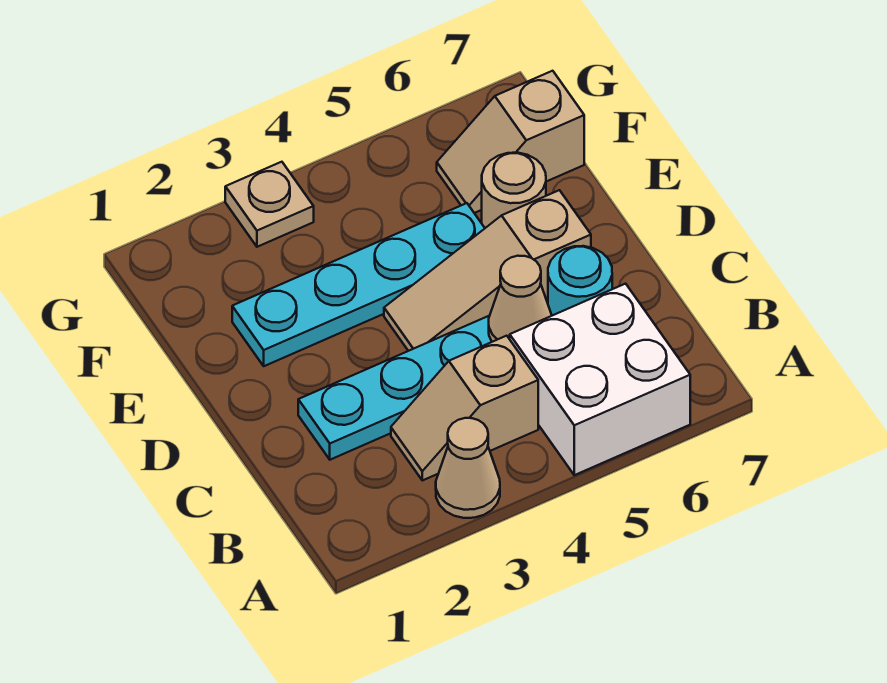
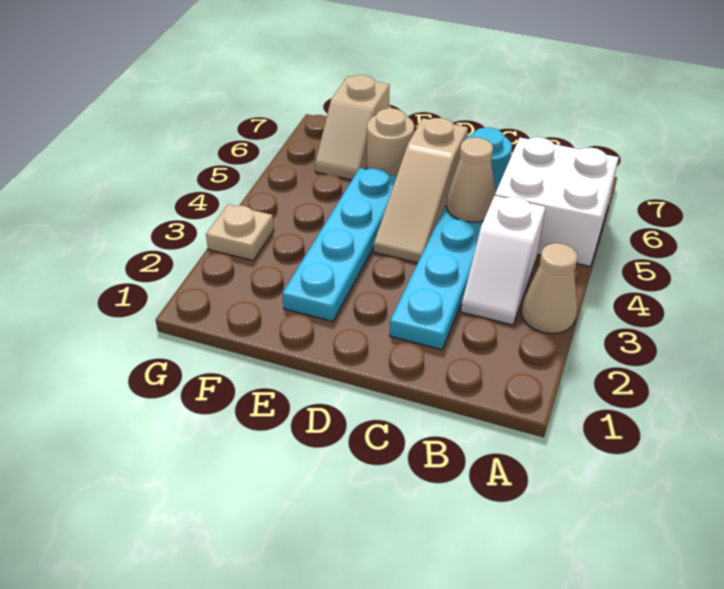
tan 1x2 slope [391,336,538,480] -> white 1x2 slope [461,196,545,325]

